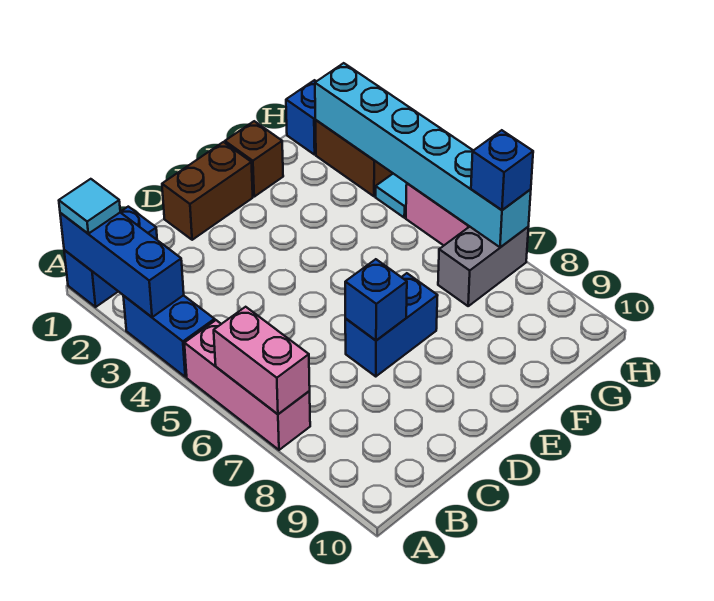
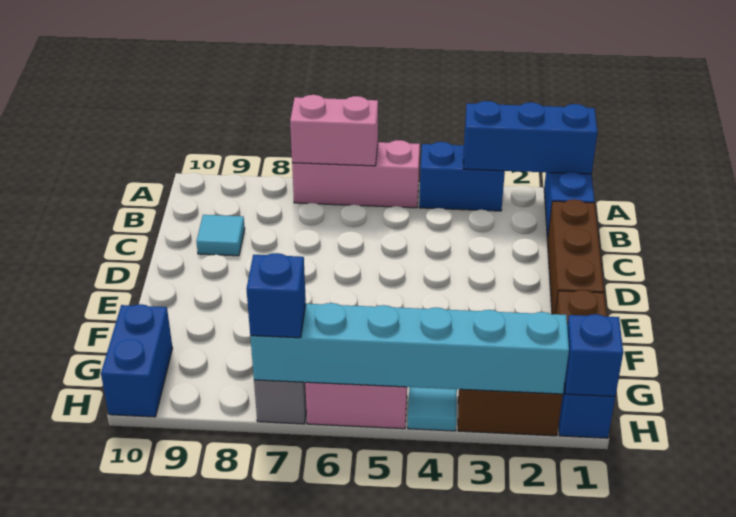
cyan 1x1 tile [59,179,120,234] -> cyan 1x1 tile moved to [196,215,245,256]
brown 1x2 brick [162,142,253,240] -> brown 1x3 brick [547,199,604,314]
blue 1x2 brick [345,273,438,376] -> blue 1x2 brick moved to [101,304,172,417]
blue 1x1 brick [345,259,407,340] -> blue 1x1 brick moved to [565,314,623,396]

